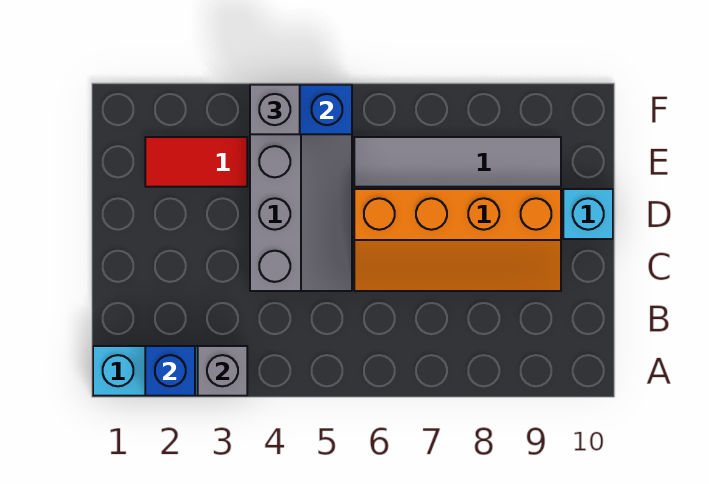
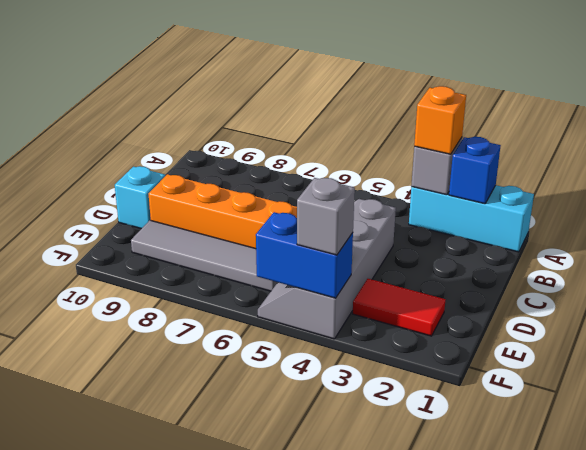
none -> orange 1x1 brick [414,86,466,154]

